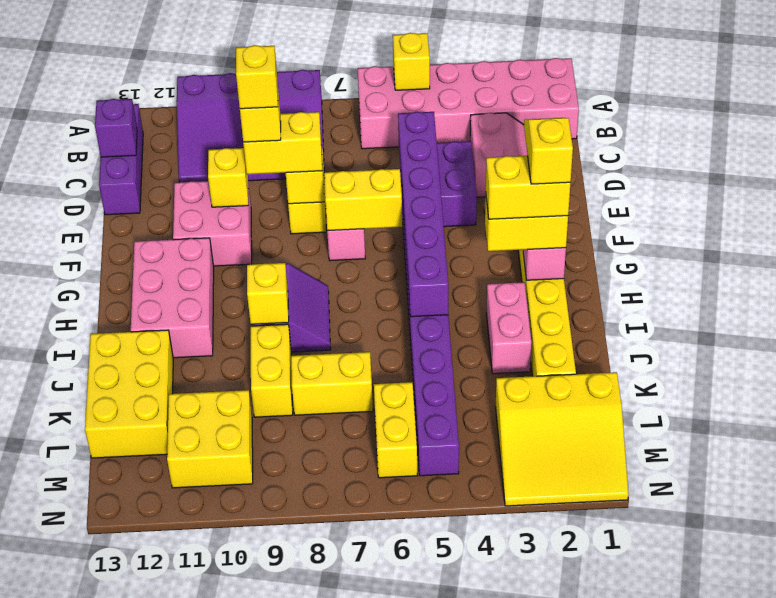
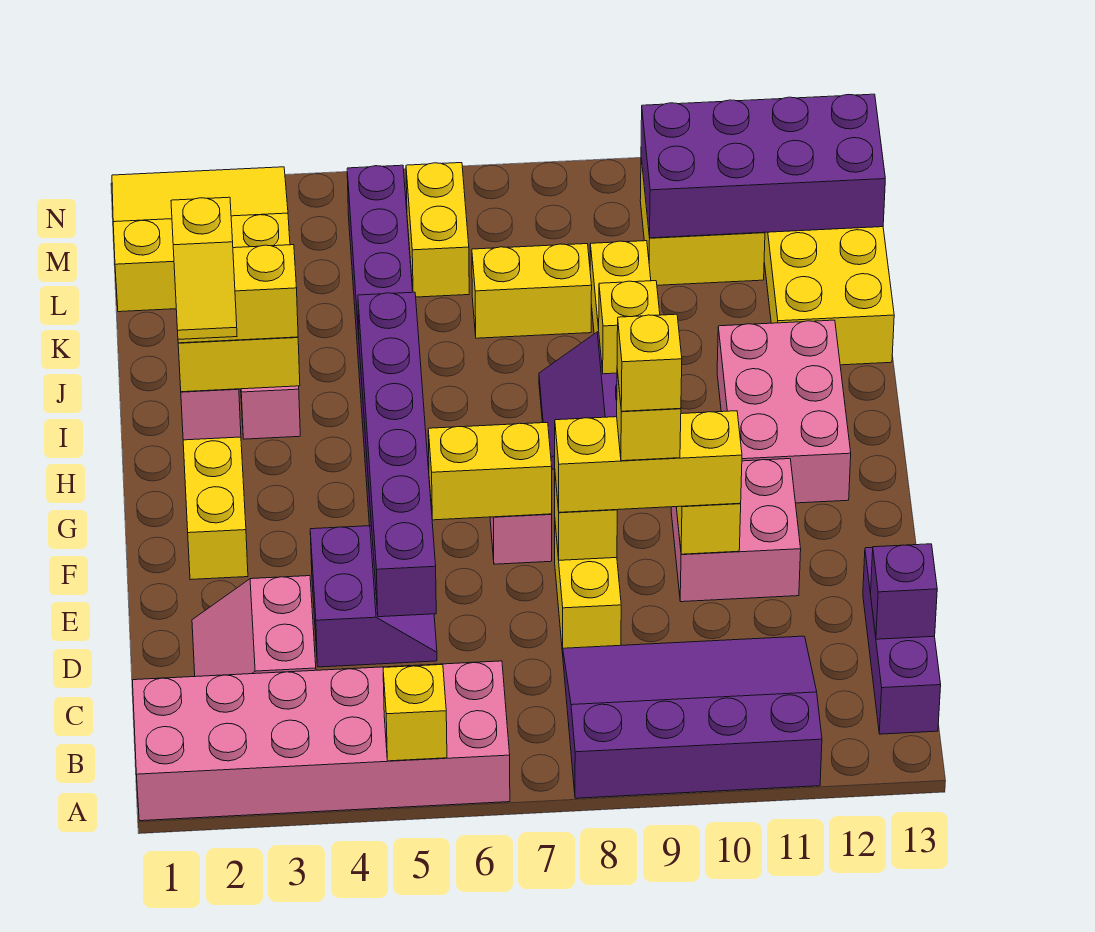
yellow 1x2 brick [243,112,322,174] -> yellow 1x3 brick [555,411,742,512]
none -> purple 2x4 brick [641,94,885,238]

